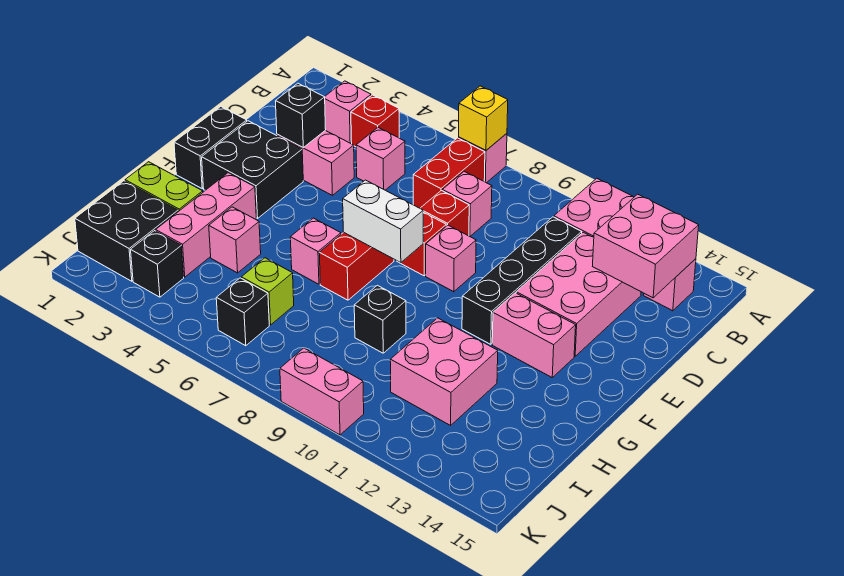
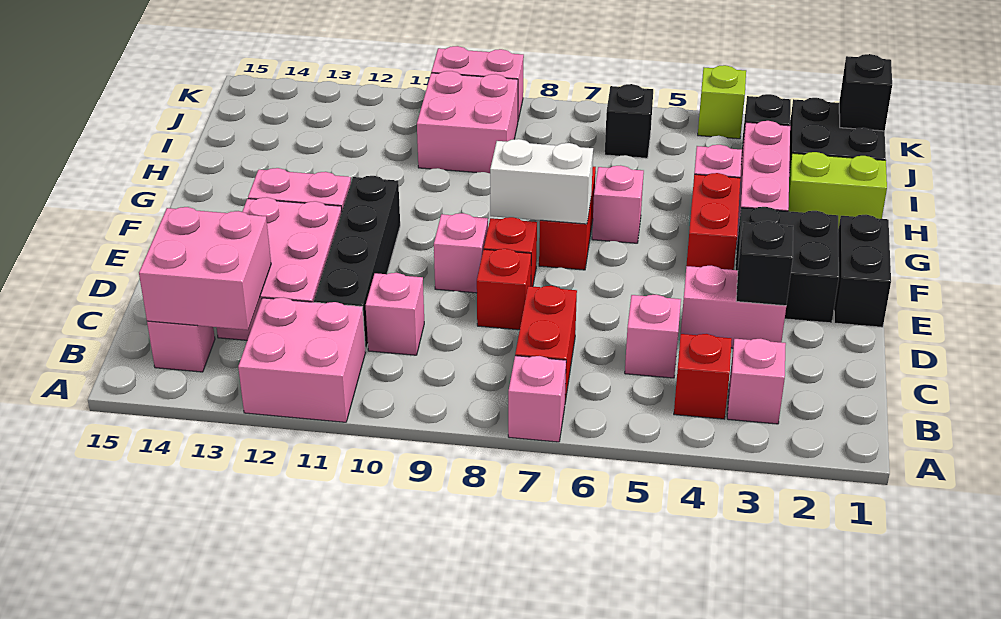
yellow 1x1 brick [459,86,508,150] -> none
pink 1x1 brick [442,172,492,236] -> pink 1x1 brick moved to [366,273,424,355]
none -> red 1x2 brick [686,173,740,270]
black 1x1 brick [354,285,406,353] -> black 1x1 brick moved to [839,54,892,131]
pink 2x2 brick [390,318,498,425] -> pink 2x2 brick moved to [417,71,518,173]
lime 1x1 brick [241,258,294,325] -> lime 1x1 brick moved to [698,65,746,139]

